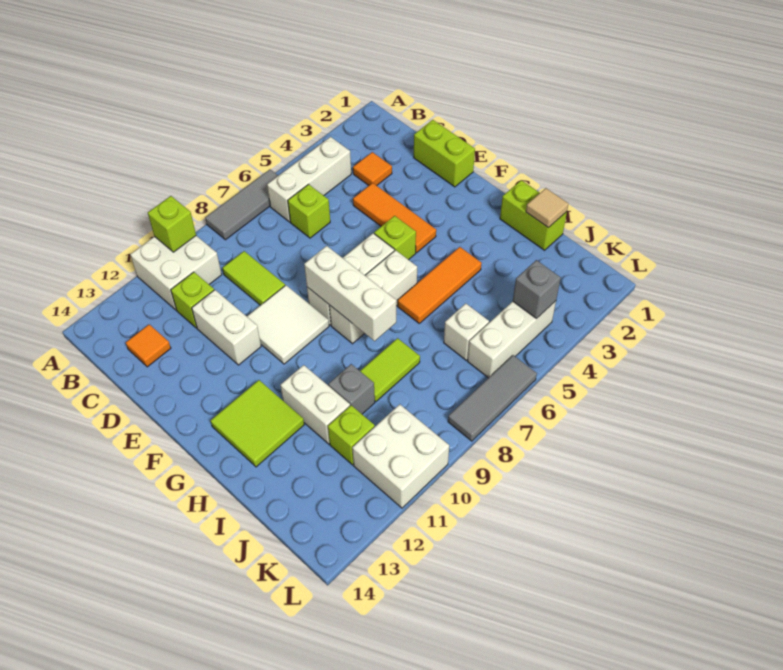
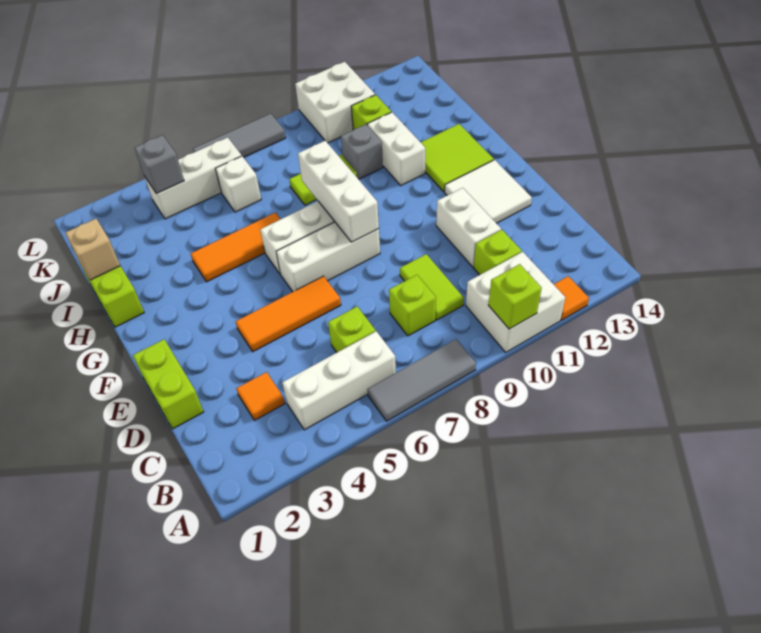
orange 1x1 tile [126,324,171,367] -> orange 1x1 tile moved to [554,276,589,320]
orange 1x3 tile [353,183,436,253] -> orange 1x3 tile turned to [236,276,341,351]
white 2x2 tile [247,285,329,364] -> white 2x2 tile moved to [445,160,532,223]
lime 1x1 brick [374,216,416,260] -> lime 1x1 brick moved to [389,275,436,336]
tan 1x1 tile [526,188,568,228] -> tan 1x1 brick [65,219,120,280]

